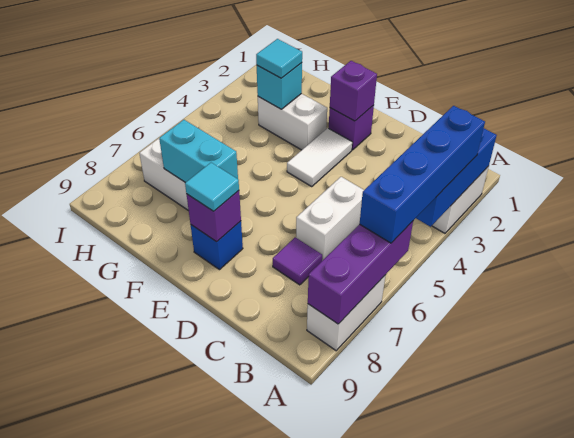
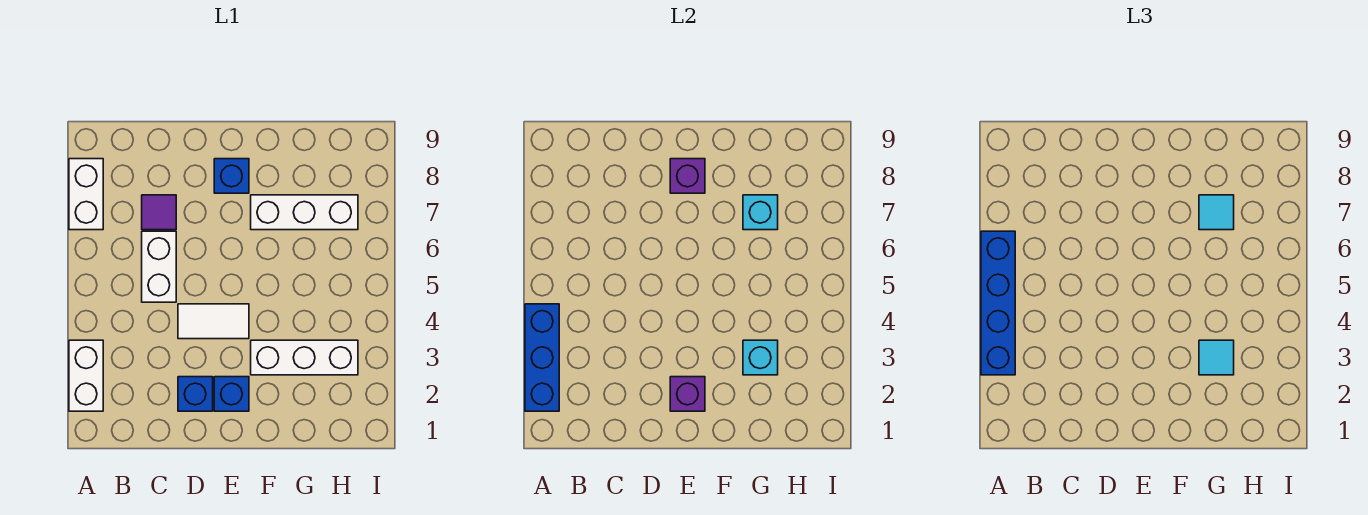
purple 1x3 brick [308,221,413,324] -> none
none -> blue 1x1 brick [178,377,213,411]
purple 1x1 brick [329,105,374,150] -> blue 1x1 brick [214,377,249,411]
white 1x2 tile [287,128,352,186] -> white 1x2 tile turned to [178,304,249,339]
cyan 1x1 tile [185,163,239,211] -> cyan 1x1 tile moved to [1199,195,1234,230]
white 1x2 brick [258,94,327,150] -> white 1x3 brick [251,340,358,375]
cyan 1x2 brick [159,120,238,183] -> cyan 1x1 brick [743,195,778,230]

